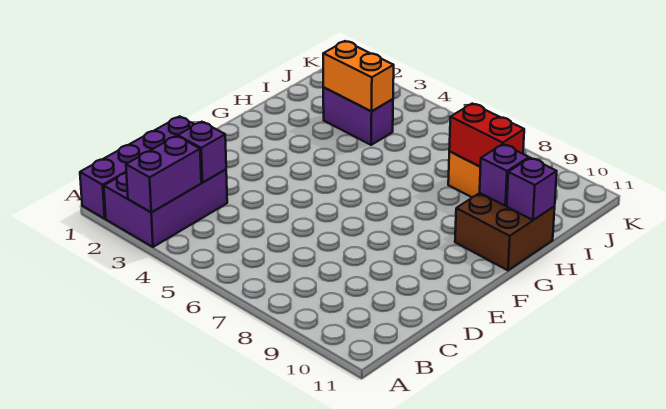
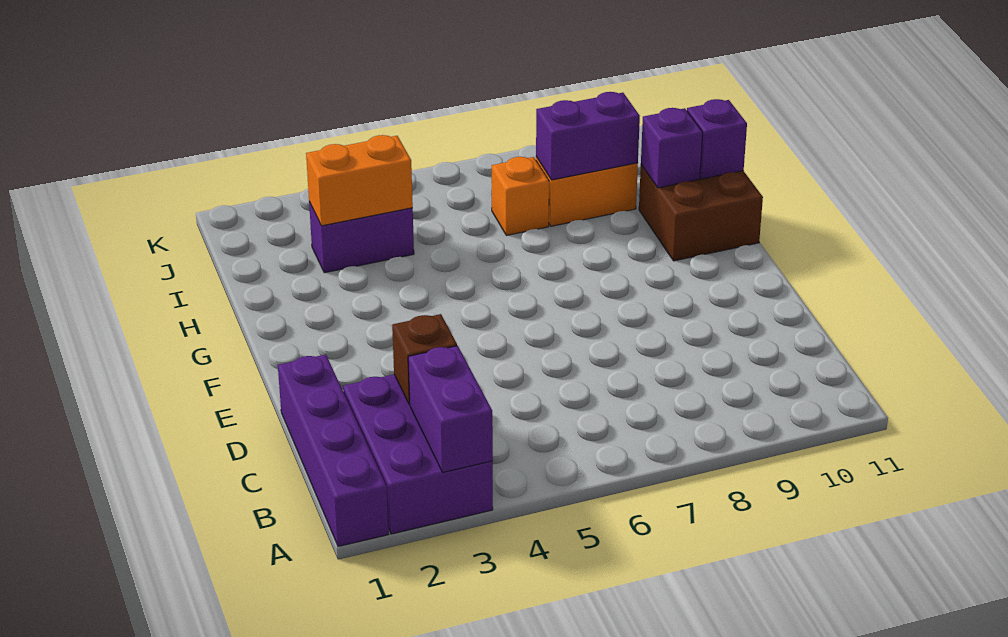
purple 1x1 brick [178,122,226,182] -> brown 1x1 brick [392,314,457,405]
none -> orange 1x1 brick [492,157,549,235]
red 1x2 brick [449,104,524,167] -> purple 1x2 brick [536,92,640,180]

